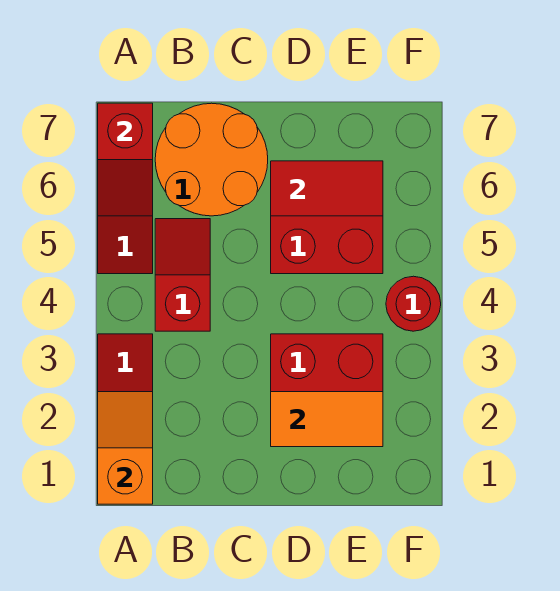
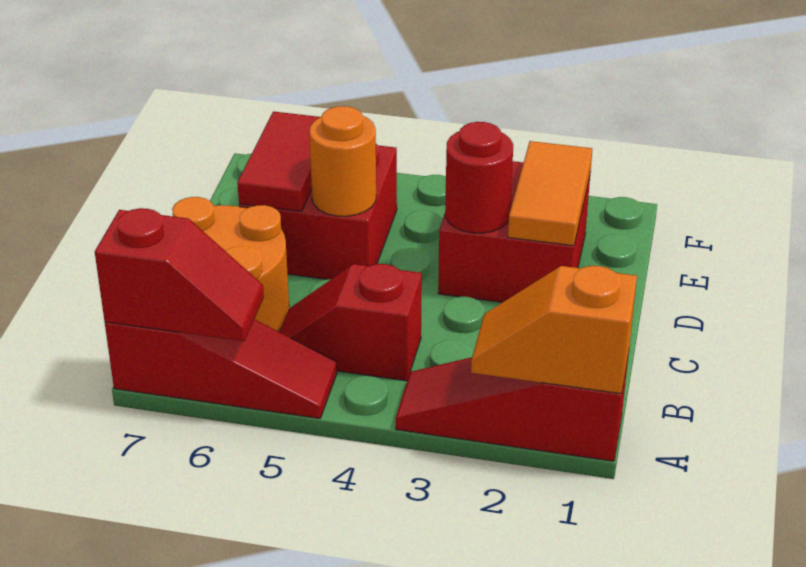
none -> orange 1x1 round brick [309,106,376,216]
red 1x1 round brick [386,276,441,331] -> red 1x1 round brick moved to [445,122,513,233]

